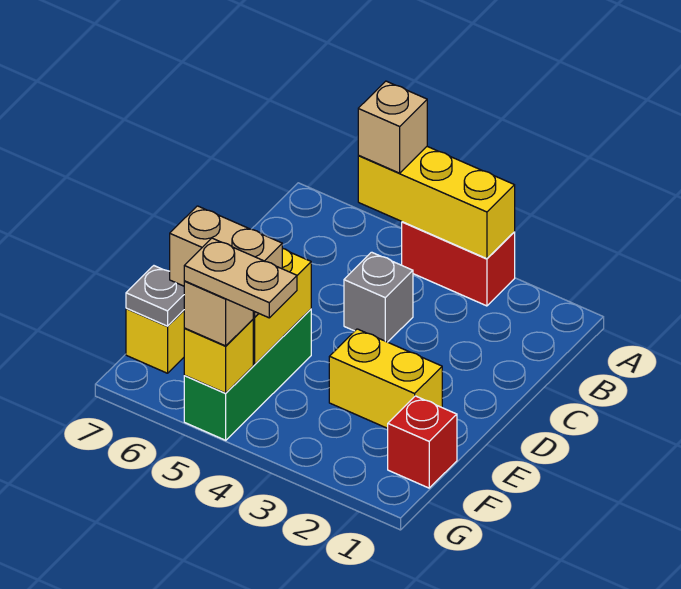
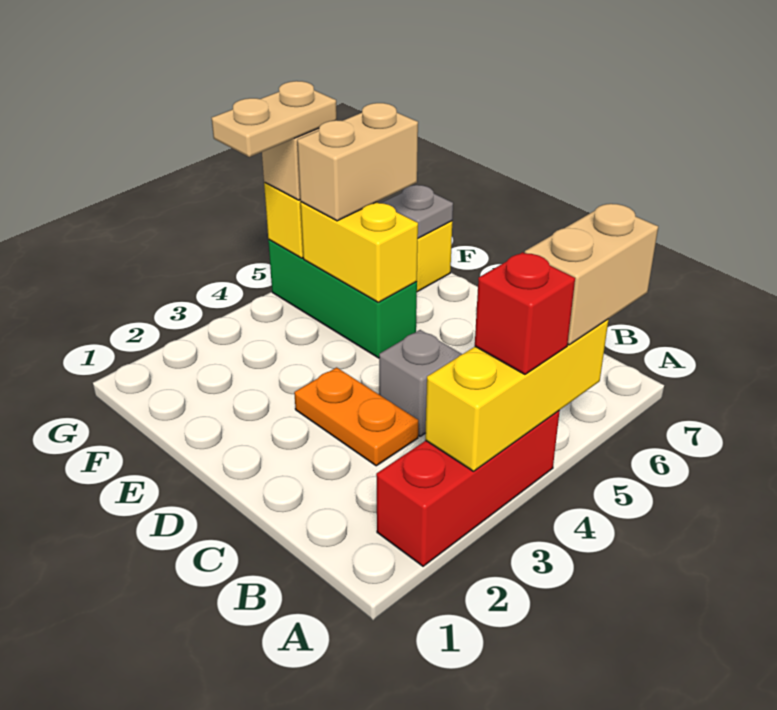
red 1x2 brick [402,222,515,306] -> red 1x3 brick [376,411,560,566]
tan 1x1 brick [358,81,427,173] -> tan 1x2 brick [525,204,658,345]
none -> orange 1x2 plate [294,367,418,466]
yellow 1x2 brick [329,329,442,428] -> none
red 1x1 brick [388,396,457,488] -> red 1x1 brick moved to [475,252,575,374]

